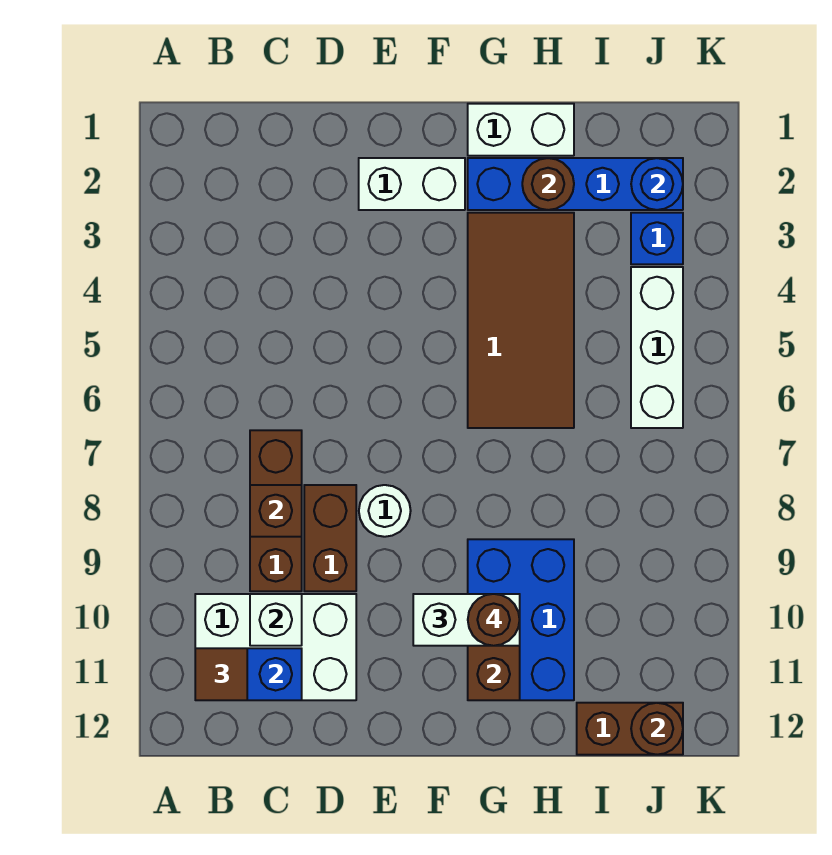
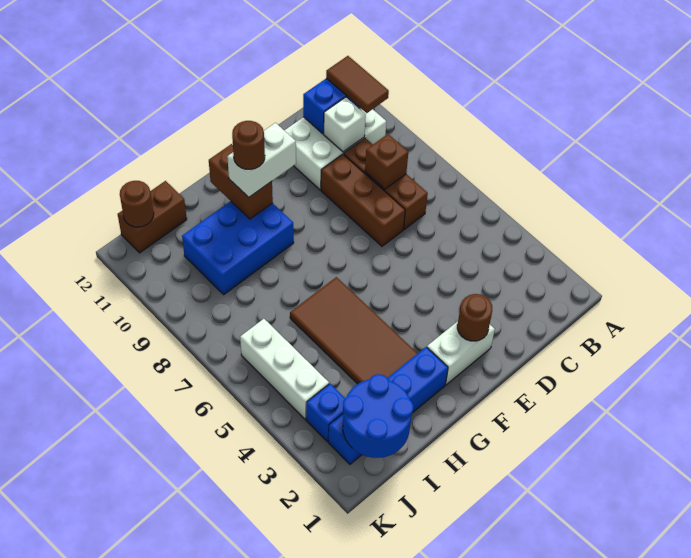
brown 1x1 tile [195,648,247,700] -> brown 1x2 tile [326,56,389,113]
brown 1x2 brick [304,485,356,591] -> brown 1x3 brick [321,154,405,246]
white 1x1 round brick [359,485,411,537] -> none
white 1x2 brick [468,104,574,156] -> none
blue 2x3 brick [468,539,574,700] -> blue 2x3 brick turned to [182,201,294,294]
brown 1x1 round brick [522,158,574,210] -> brown 1x1 round brick moved to [457,294,492,341]
blue 1x1 round brick [631,158,683,210] -> blue 2x2 round brick [343,374,413,458]

